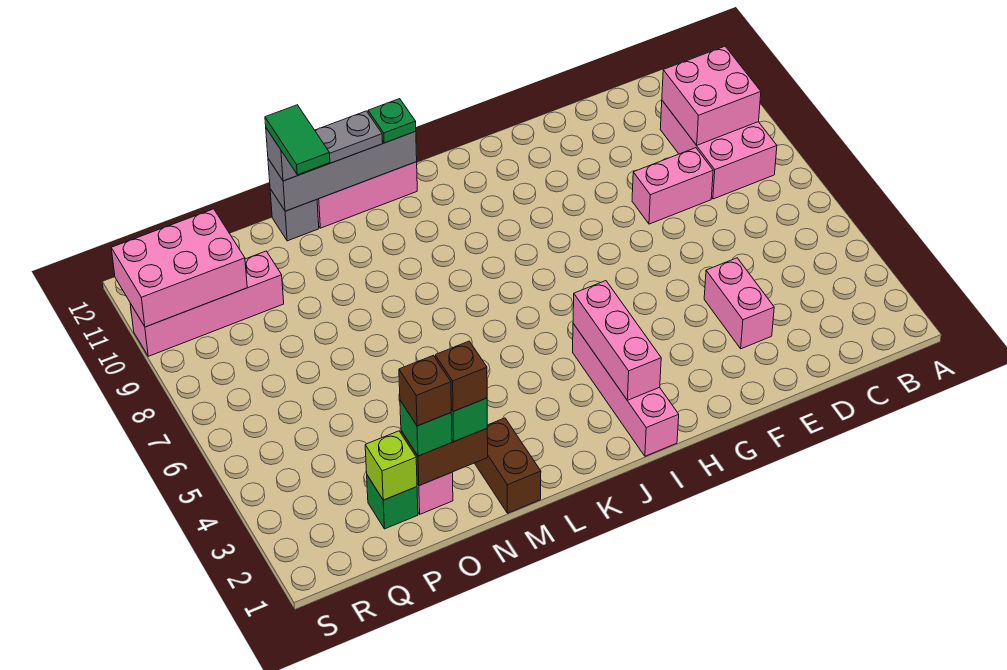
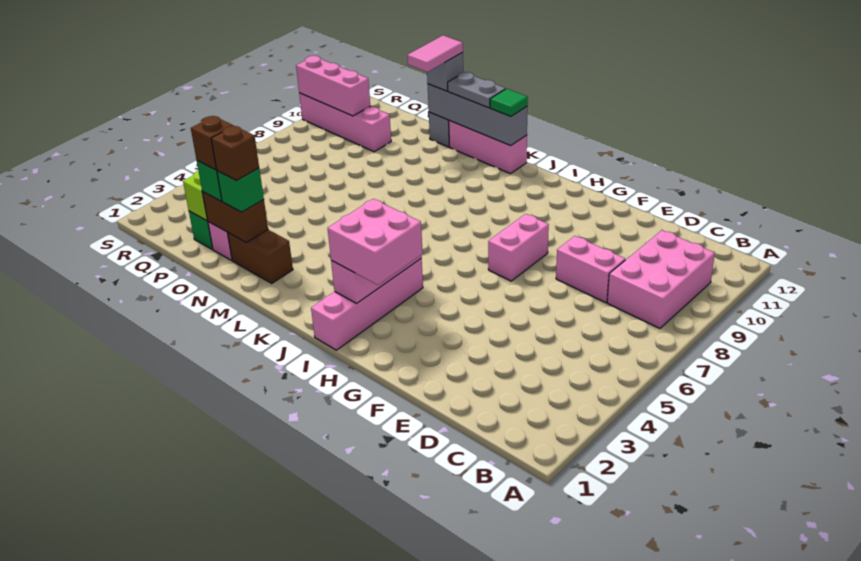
pink 2x2 brick [662,46,761,145] -> pink 2x2 brick moved to [328,199,423,285]
pink 1x2 brick [704,258,774,349] -> pink 1x2 brick moved to [488,214,549,281]
green 1x1 plate [368,99,416,143] -> green 1x1 tile [490,89,528,117]
brown 1x2 brick [475,418,541,513] -> brown 1x2 brick turned to [228,230,293,283]
green 1x2 tile [265,105,330,175] -> pink 1x2 tile [407,35,463,72]
pink 2x3 brick [111,209,247,327] -> pink 1x3 brick [296,56,370,116]

